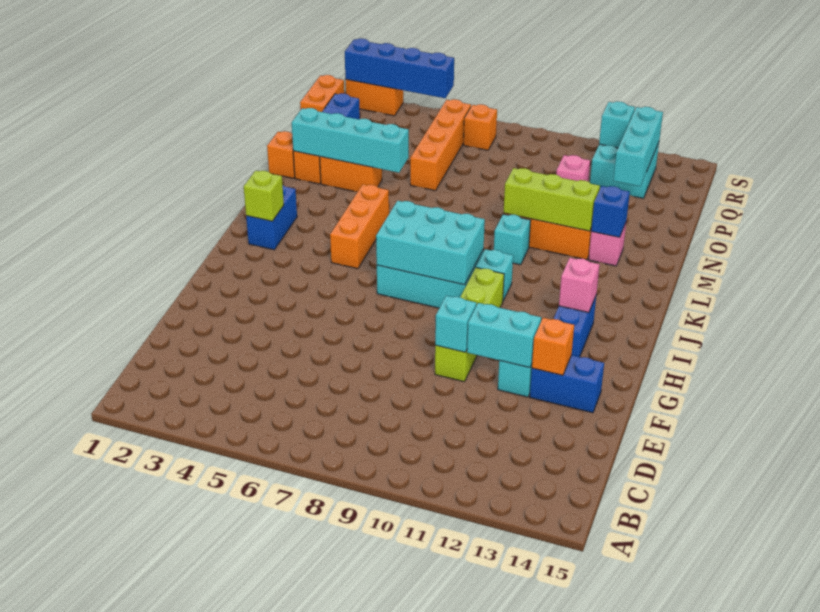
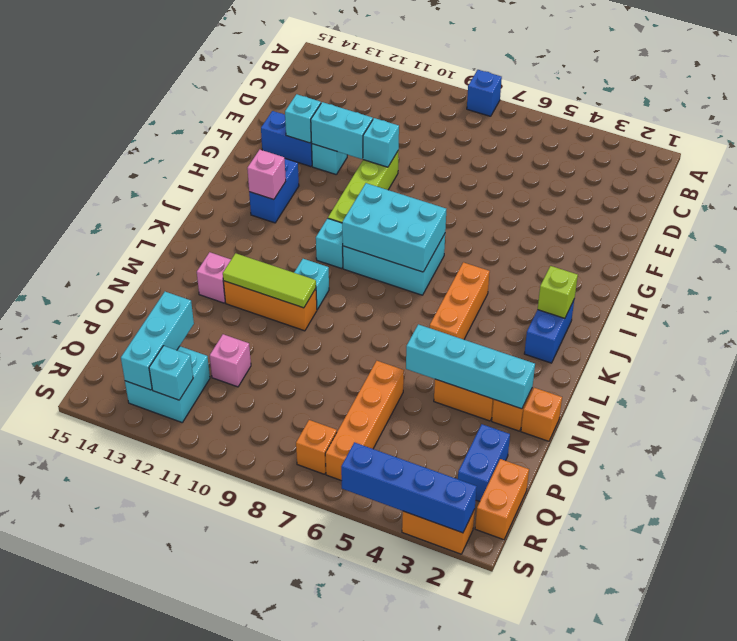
orange 1x1 brick [532,318,574,375] -> cyan 1x1 brick [285,94,321,143]
lime 1x3 brick [503,168,600,231] -> lime 1x3 tile [223,253,316,308]
blue 1x1 brick [591,186,630,237] -> blue 1x1 brick moved to [467,70,502,116]

